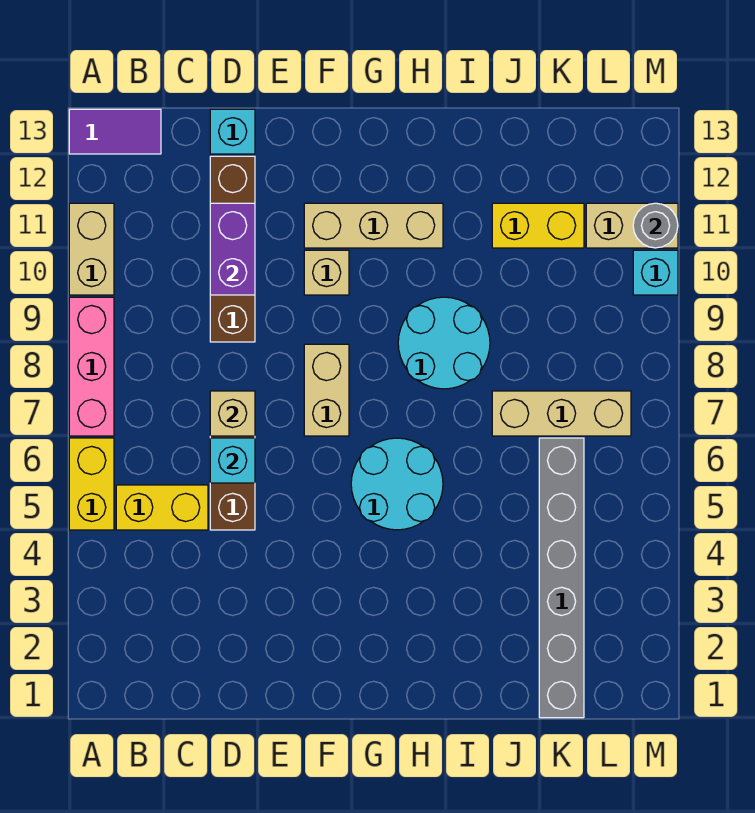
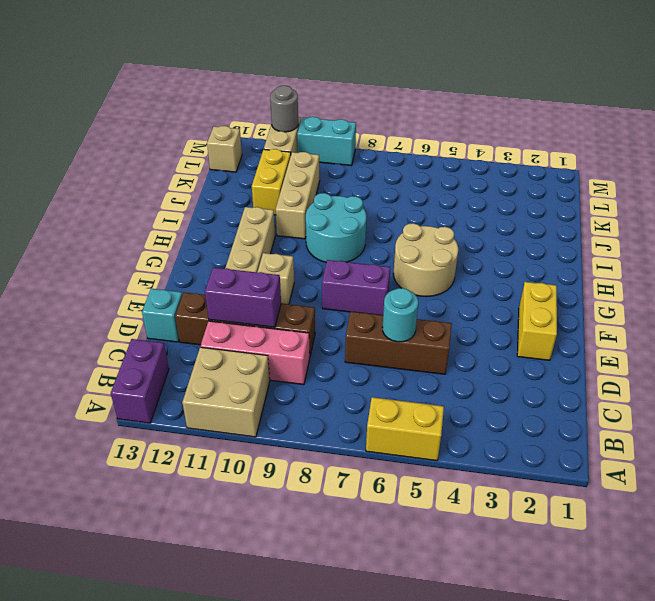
pink 1x3 brick [69,297,114,436] -> pink 1x3 brick moved to [200,321,310,385]
tan 1x2 brick [69,203,114,295] -> tan 2x2 brick [182,347,270,437]
purple 1x2 tile [69,109,161,154] -> purple 1x2 brick [111,339,169,423]
yellow 1x2 brick [116,485,208,530] -> yellow 1x2 brick moved to [517,282,557,360]
cyan 1x1 brick [210,438,255,483] -> cyan 1x1 round brick [382,288,418,342]
tan 1x1 brick [210,391,255,436] -> tan 1x1 brick moved to [207,126,242,172]
tan 1x2 brick [304,344,349,436] -> purple 1x2 brick [322,260,390,315]
cyan 2x2 round brick [351,438,443,530] -> tan 2x2 round brick [393,223,458,297]
tan 1x3 brick [492,391,631,436] -> tan 1x3 brick moved to [276,152,320,239]
grey 1x6 brick [539,438,584,718] -> none
cyan 1x1 brick [633,250,678,295] -> cyan 1x2 brick [297,117,356,166]

